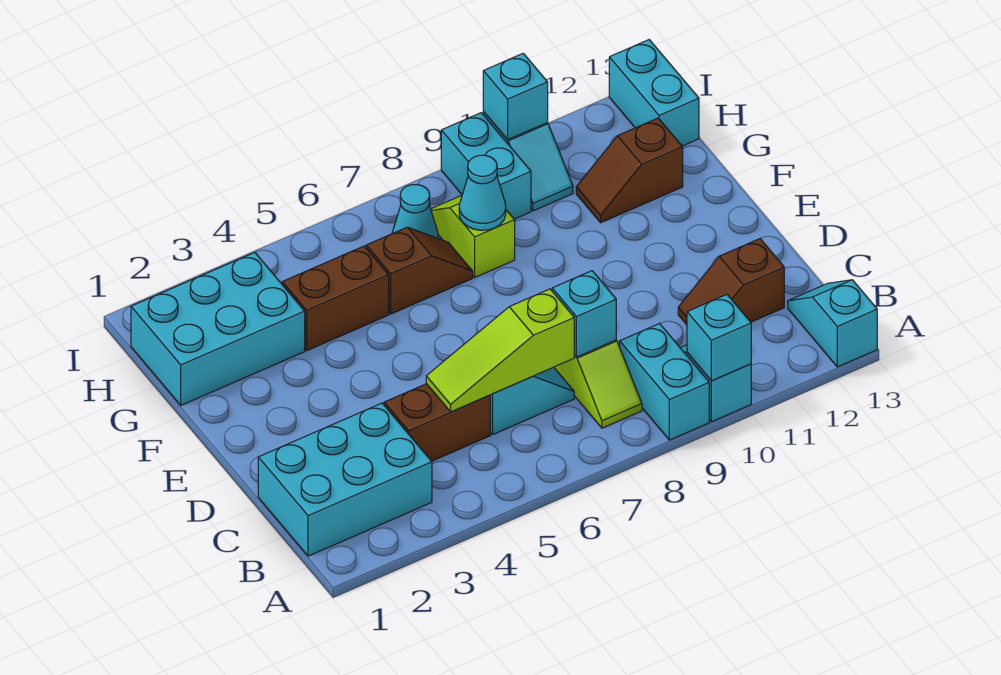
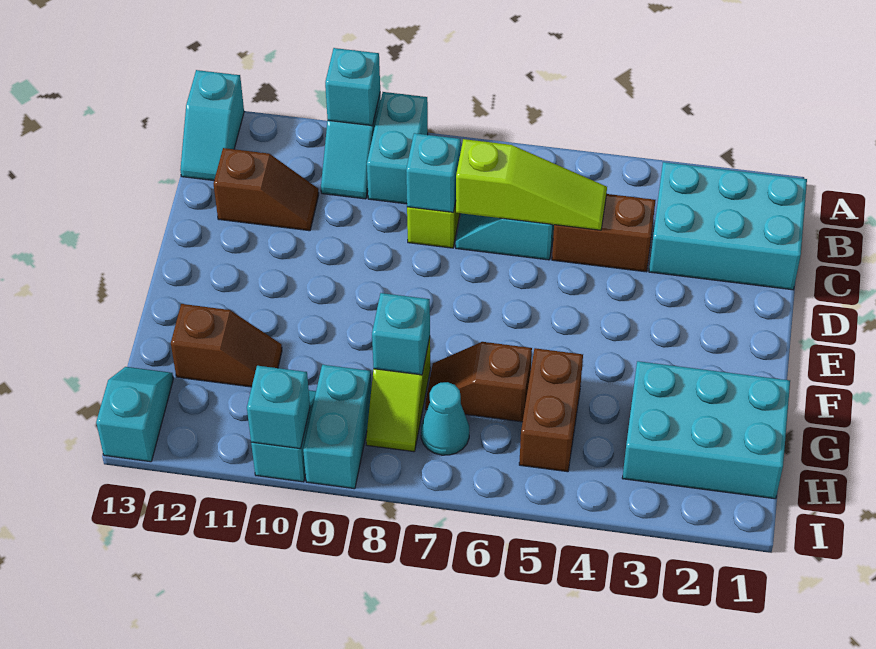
brown 1x2 brick [282,246,389,350] -> brown 1x2 brick turned to [519,348,583,472]
cyan 1x1 cone [459,155,506,230] -> cyan 1x1 brick [372,293,430,375]
cyan 1x2 brick [609,40,699,146] -> cyan 1x2 slope [96,367,173,462]

